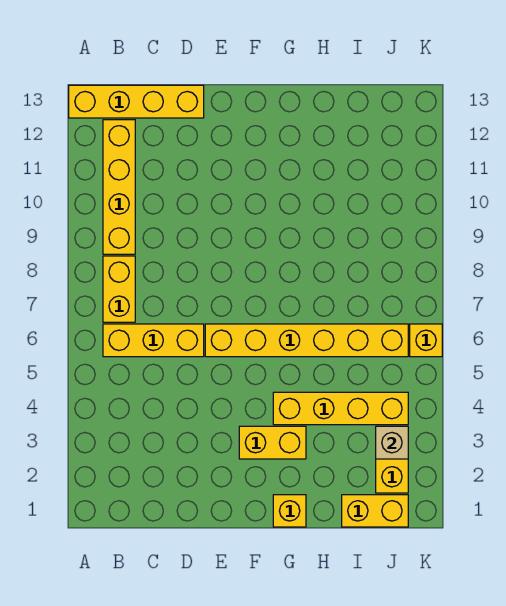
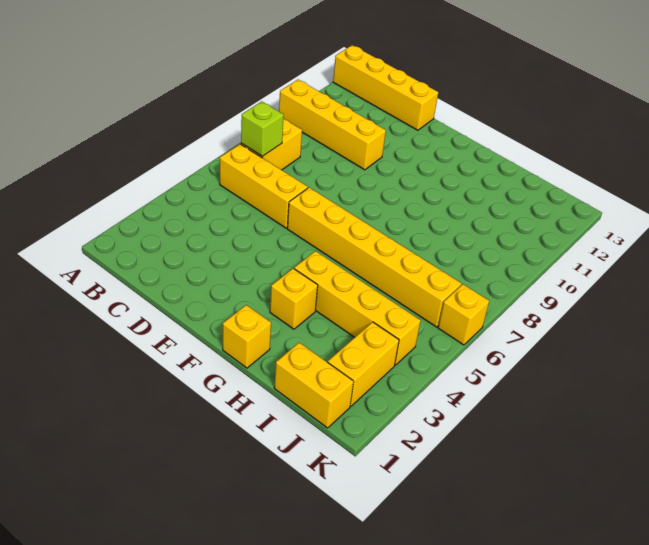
none -> lime 1x1 brick [241,102,284,156]
yellow 1x4 brick [103,120,135,254] -> yellow 1x4 brick turned to [279,80,386,170]
yellow 1x2 brick [239,426,306,459] -> yellow 1x1 brick [270,268,318,329]
tan 1x1 brick [376,426,408,459] -> none

